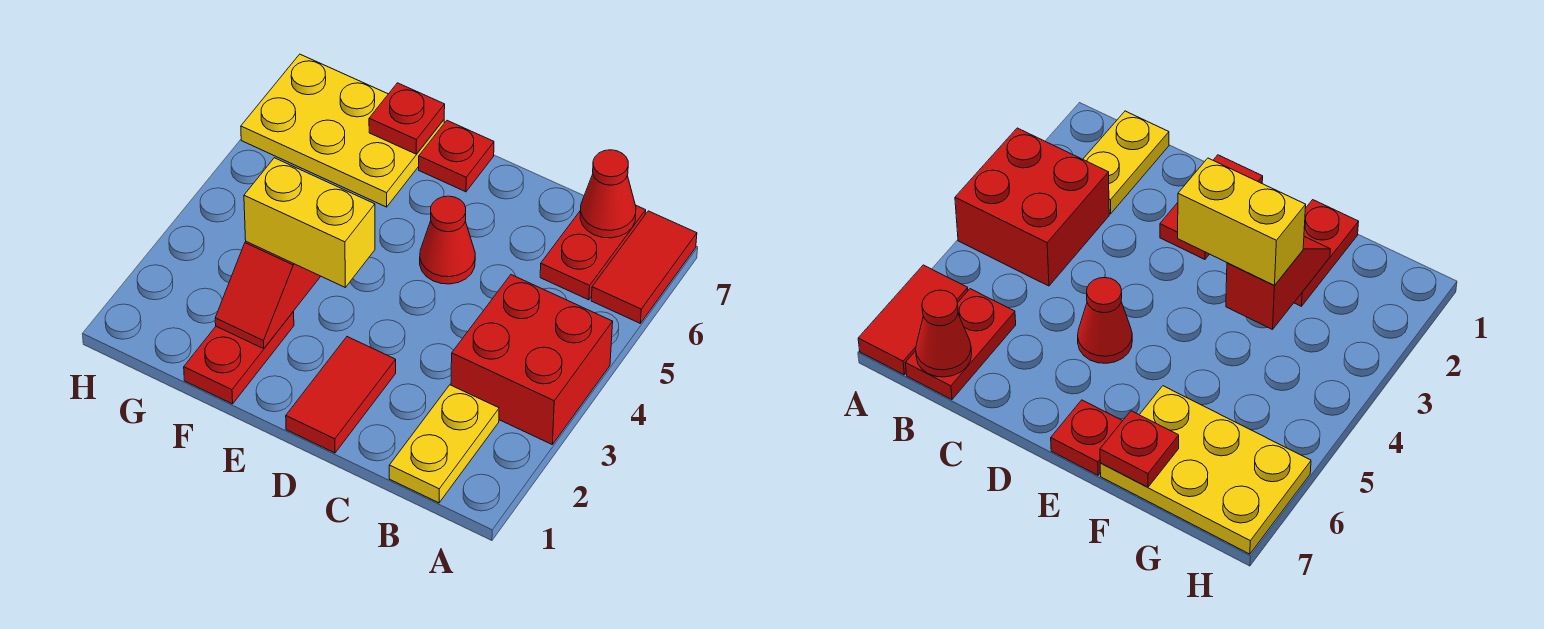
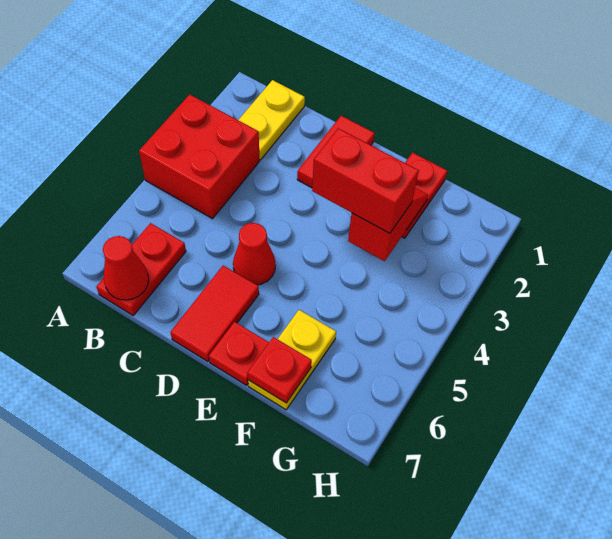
red 1x2 tile [591,211,697,323] -> red 1x2 tile moved to [170,266,259,362]
yellow 1x2 brick [244,158,375,287] -> red 1x2 brick [312,128,419,233]
yellow 2x3 plate [241,54,444,207] -> yellow 1x2 plate [248,310,336,410]

